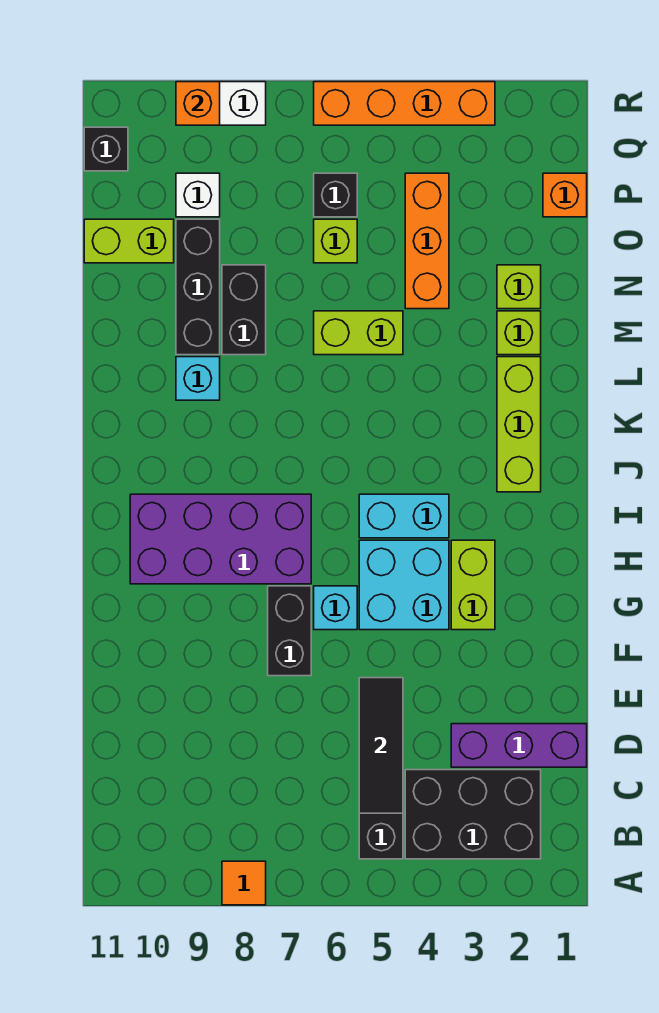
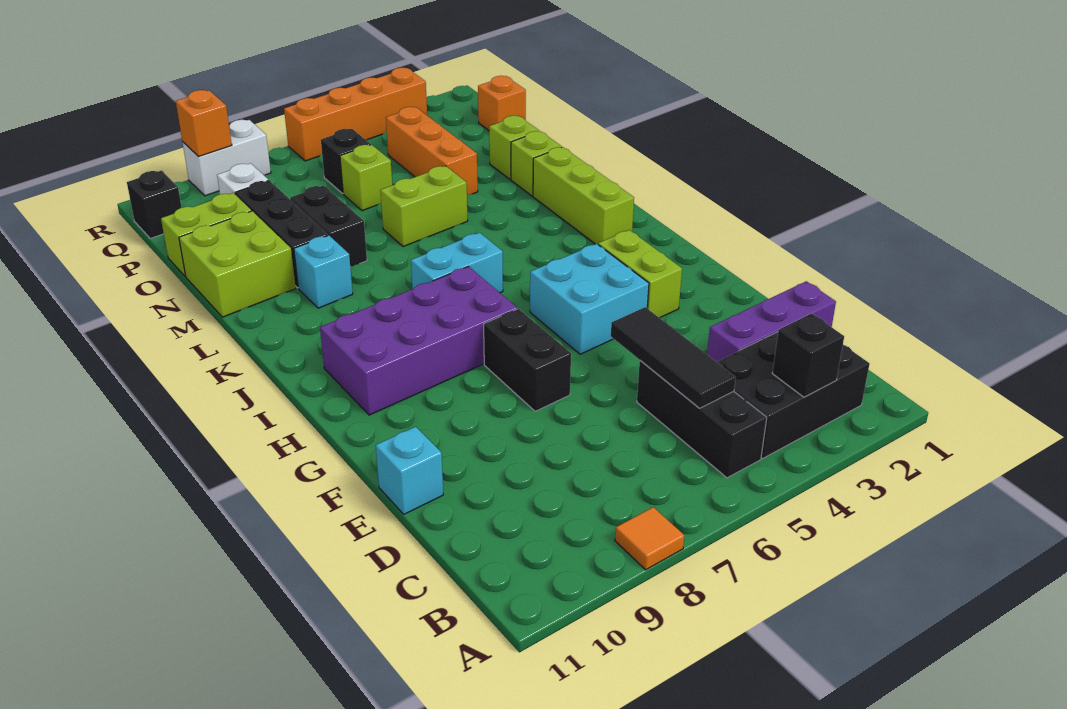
none -> black 1x1 brick [772,313,844,397]
cyan 1x1 brick [314,586,357,630] -> cyan 1x1 brick moved to [376,427,443,514]
cyan 1x2 brick [359,494,449,538] -> cyan 1x2 brick moved to [411,233,503,293]
none -> lime 2x2 brick [179,211,296,317]

